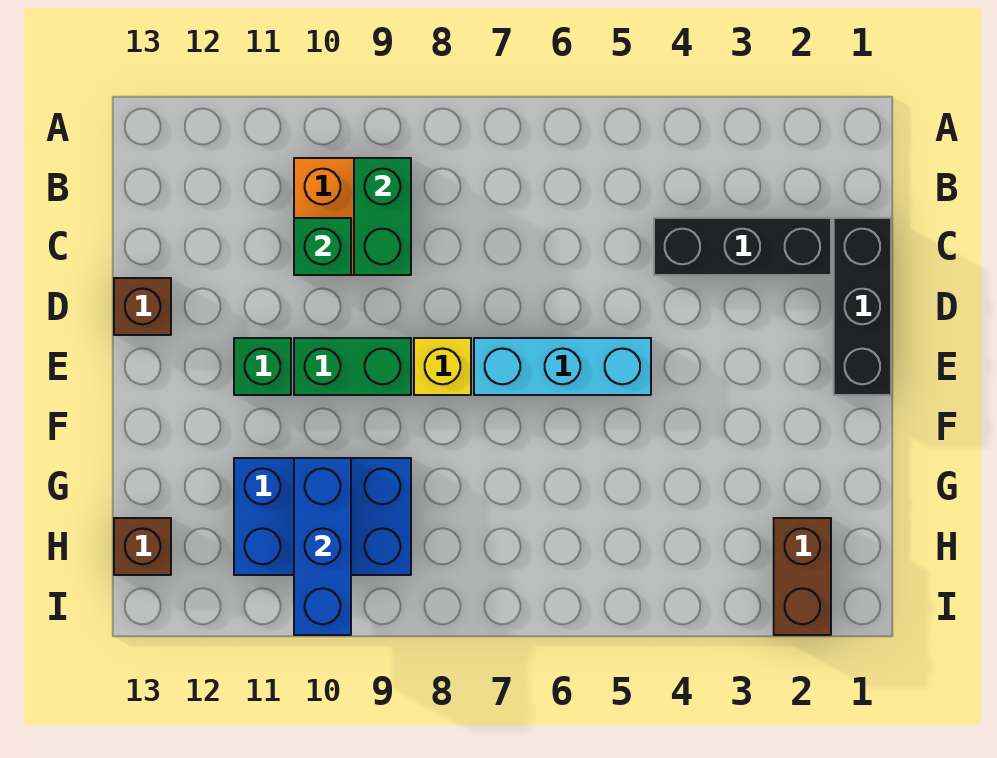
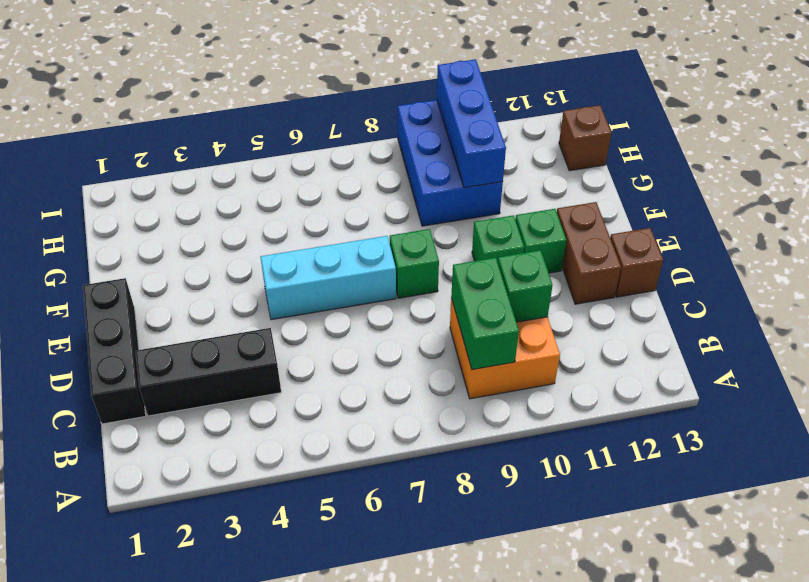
yellow 1x1 brick [414,338,471,395] -> green 1x1 brick [390,229,439,298]
green 1x2 brick [294,338,411,395] -> green 1x1 brick [472,215,524,262]
blue 2x3 brick [234,458,411,575] -> blue 2x3 brick turned to [398,100,503,226]
brown 1x2 brick [774,518,831,635] -> brown 1x2 brick moved to [557,202,621,304]

